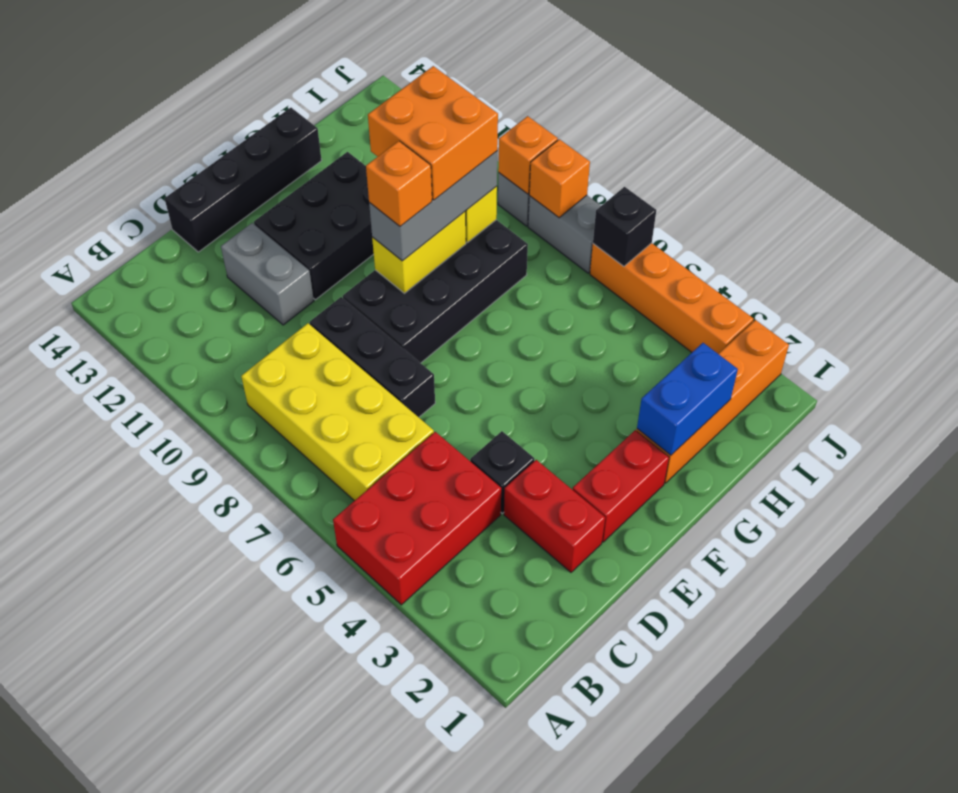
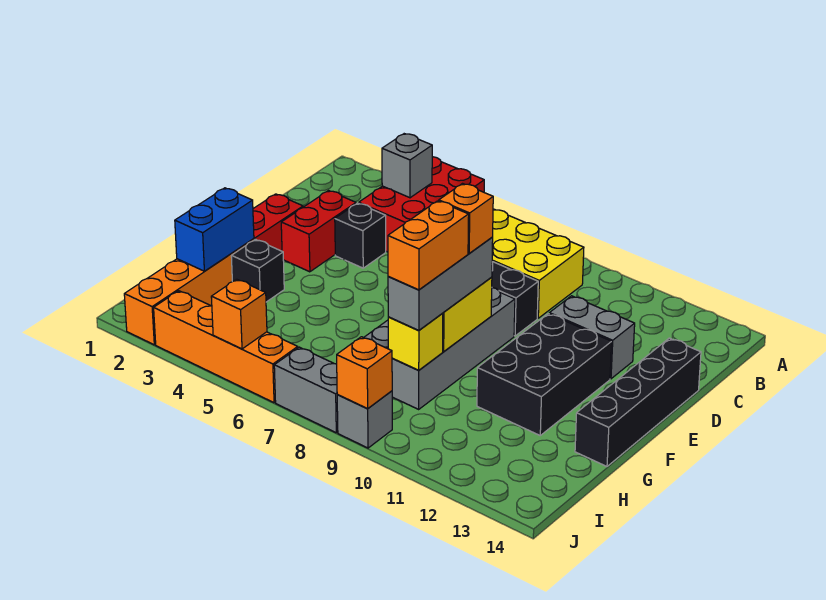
none -> grey 1x1 brick [382,134,432,198]
red 1x2 brick [504,460,605,572] -> red 1x2 brick turned to [281,191,356,272]
black 2x4 brick [343,220,528,363] -> grey 2x4 brick [364,288,515,409]
orange 2x2 brick [368,66,498,200] -> orange 1x2 brick [388,201,469,290]
black 1x1 brick [593,187,656,266] -> black 1x1 brick moved to [231,239,284,302]
orange 1x1 brick [529,139,590,218] -> orange 1x1 brick moved to [211,279,267,349]

